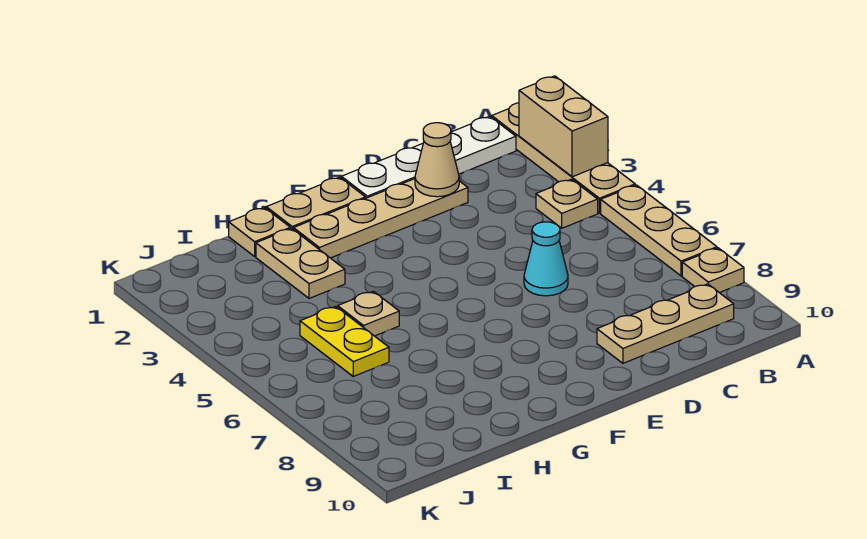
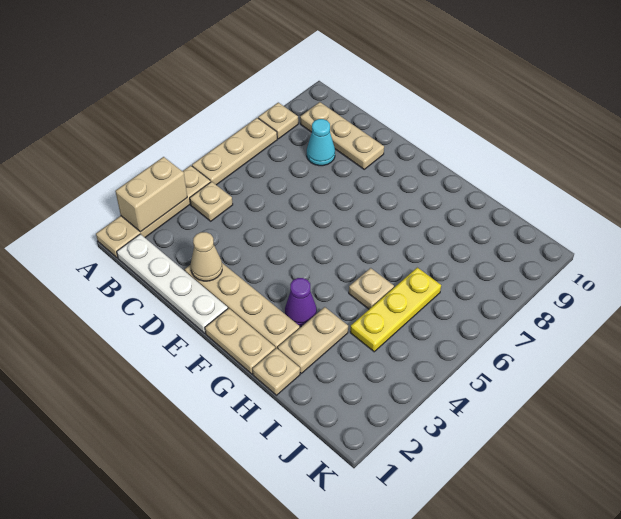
cyan 1x1 cone [524,222,568,296] -> cyan 1x1 cone moved to [307,119,335,166]
none -> purple 1x1 cone [285,278,317,327]
yellow 1x2 plate [300,306,389,376] -> yellow 1x3 plate [350,267,441,352]

